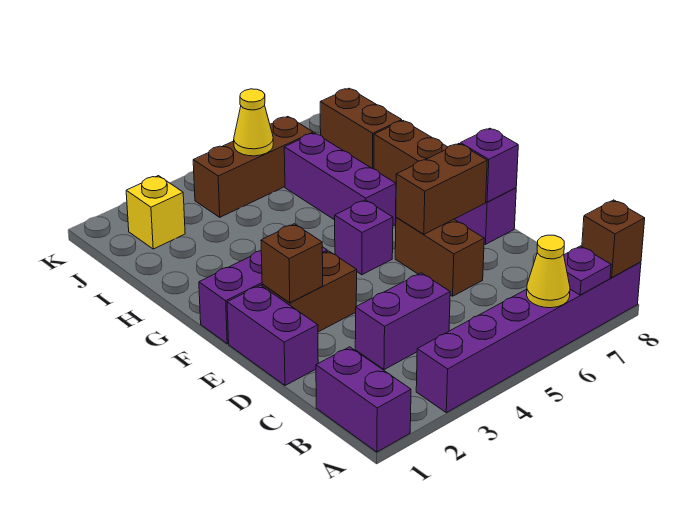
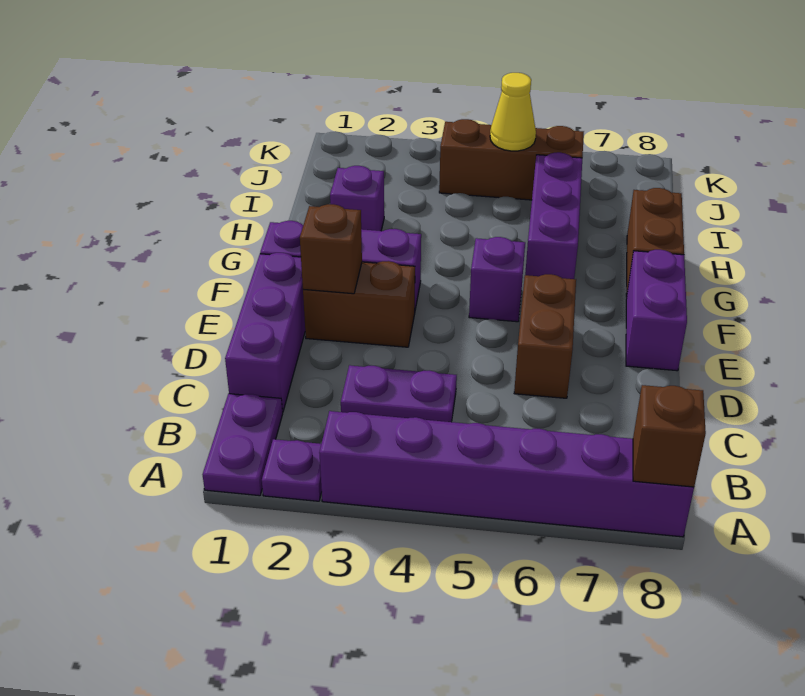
purple 1x2 brick [316,347,411,452] -> purple 1x2 plate [203,394,283,496]
yellow 1x1 cone [527,235,570,308] -> none
purple 1x1 plate [564,246,611,295] -> purple 1x1 plate moved to [262,439,322,501]
purple 1x2 brick [355,273,450,370] -> purple 1x2 plate [341,365,457,422]
purple 1x2 brick [227,285,318,386] -> purple 1x3 brick [225,253,305,412]
brown 1x2 brick [396,144,487,234] -> none
purple 1x1 brick [460,128,518,202] -> purple 1x1 brick moved to [330,166,384,231]
brown 1x2 brick [320,88,402,169] -> none
yellow 1x1 brick [126,176,185,249] -> none

